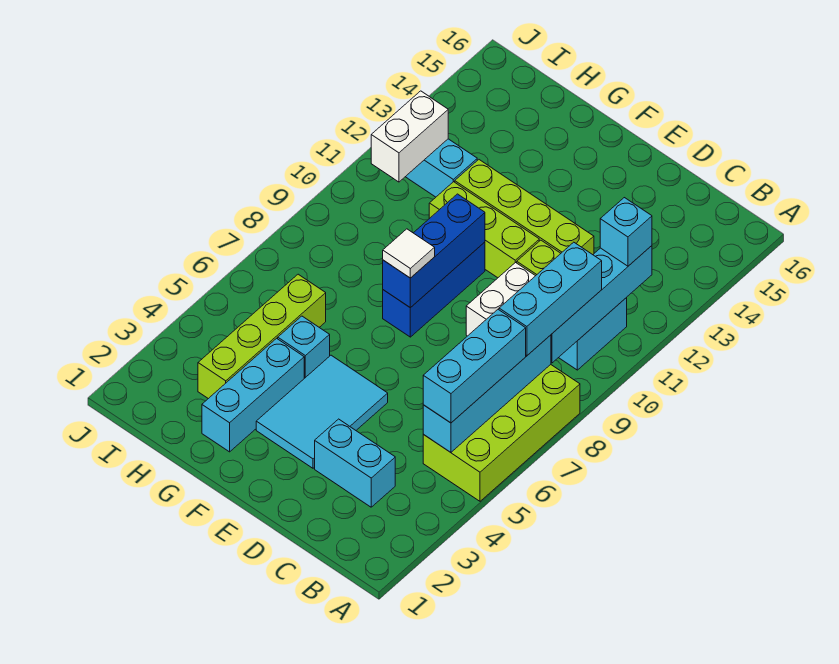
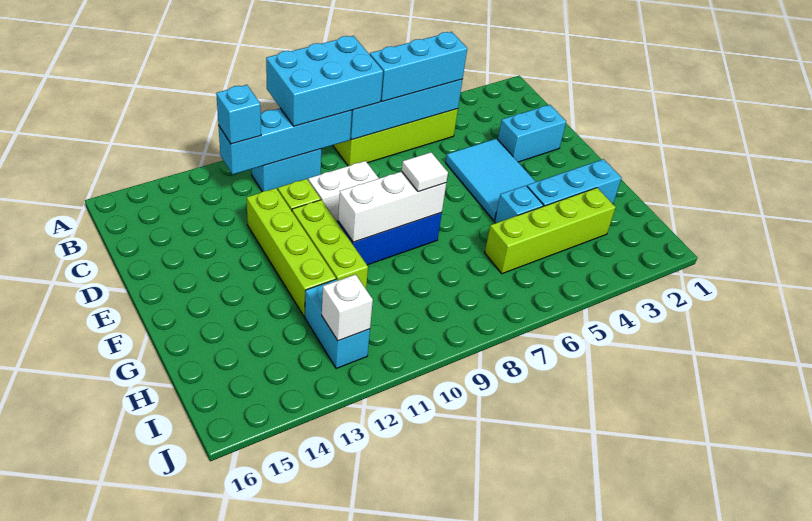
cyan 1x3 brick [499,242,602,356] -> cyan 2x3 brick [266,36,383,126]
cyan 1x2 brick [315,419,395,507] -> cyan 1x2 brick turned to [498,105,566,162]
cyan 2x3 tile [256,355,388,468] -> cyan 2x3 tile turned to [446,138,536,220]
blue 1x3 brick [383,194,485,308] -> white 1x3 brick [338,171,446,242]
white 1x2 brick [371,91,448,182] -> white 1x1 brick [322,274,373,341]

